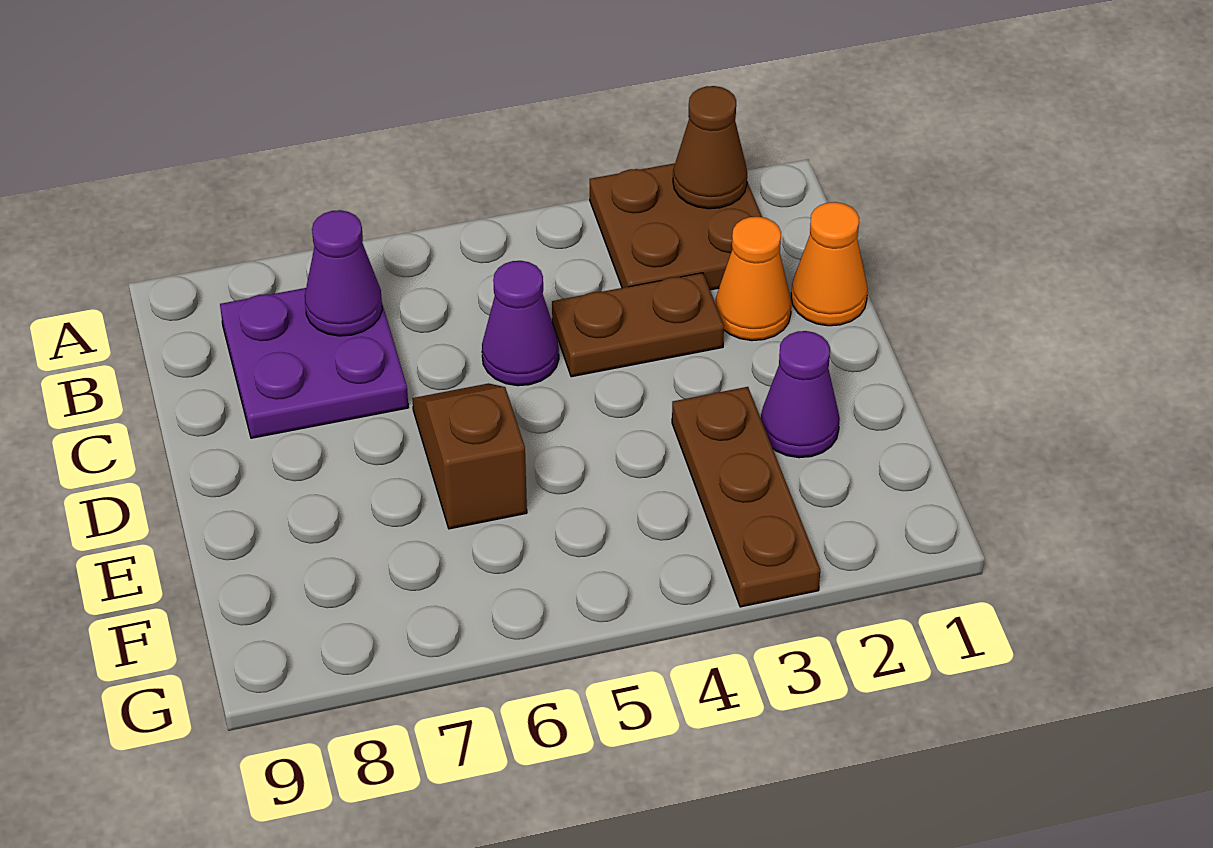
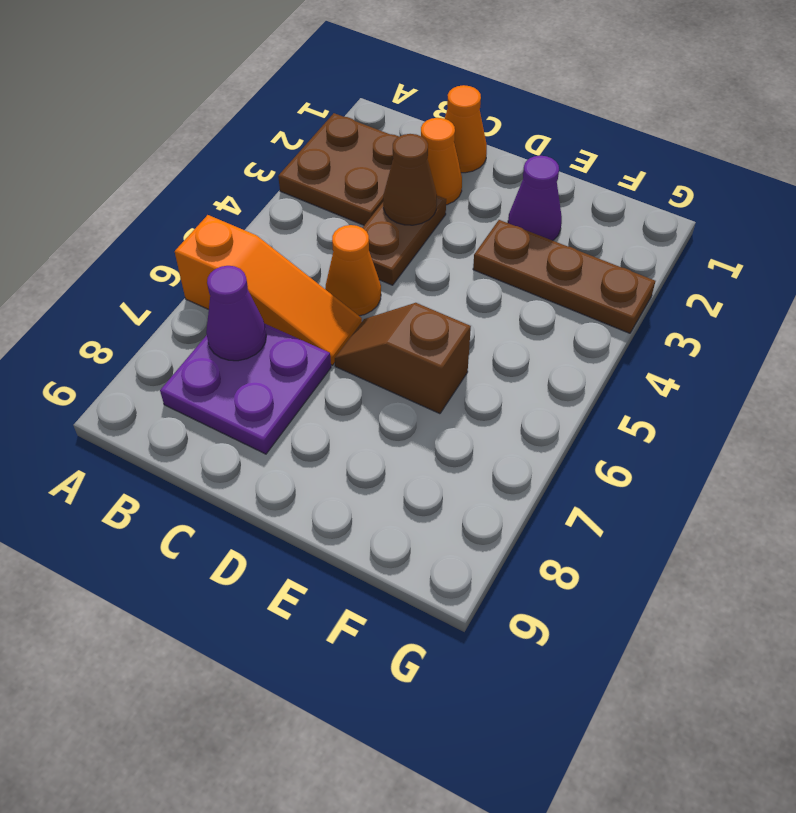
brown 1x1 cone [673,86,747,209] -> brown 1x1 cone moved to [383,134,437,225]
none -> orange 1x3 slope [175,215,362,365]
purple 1x1 cone [482,261,559,386] -> orange 1x1 cone [325,225,381,316]

